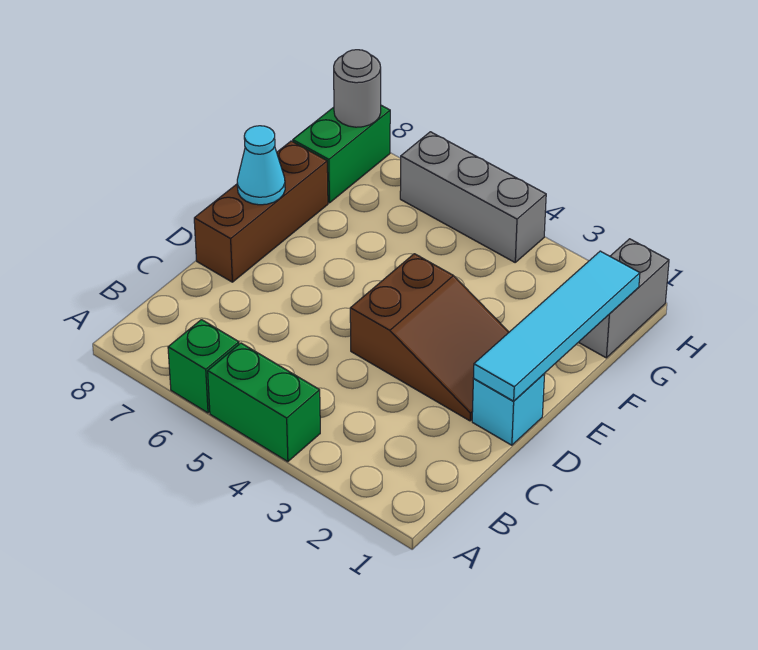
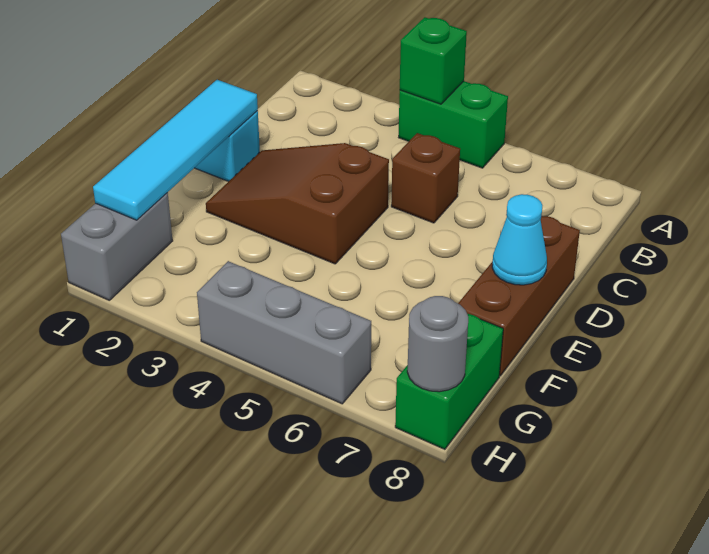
green 1x1 brick [168,320,239,413] -> green 1x1 brick moved to [400,17,467,104]
none -> brown 1x1 brick [391,133,460,223]

